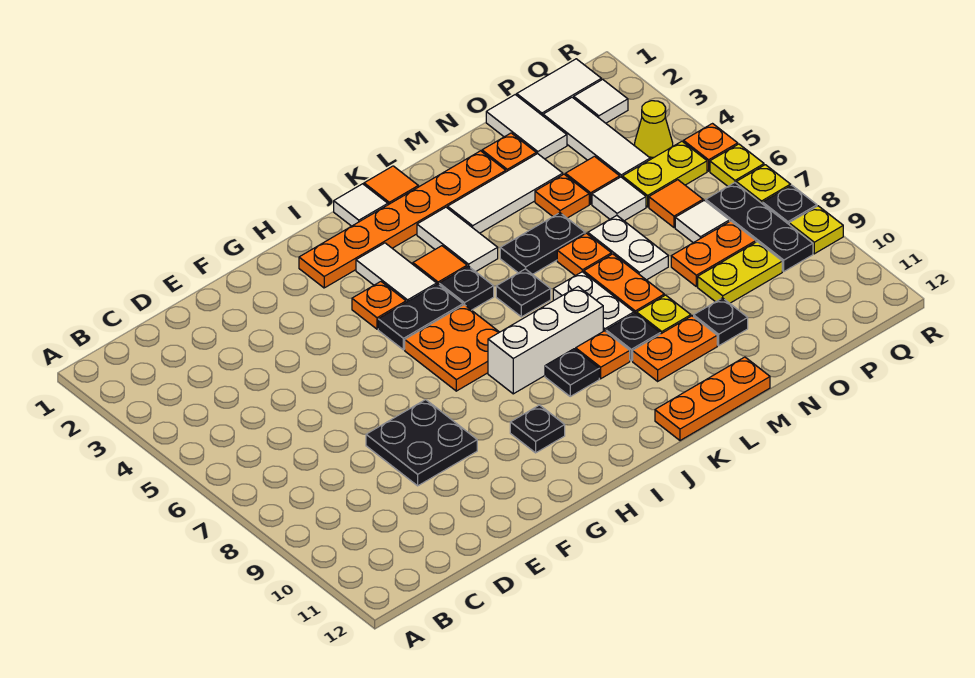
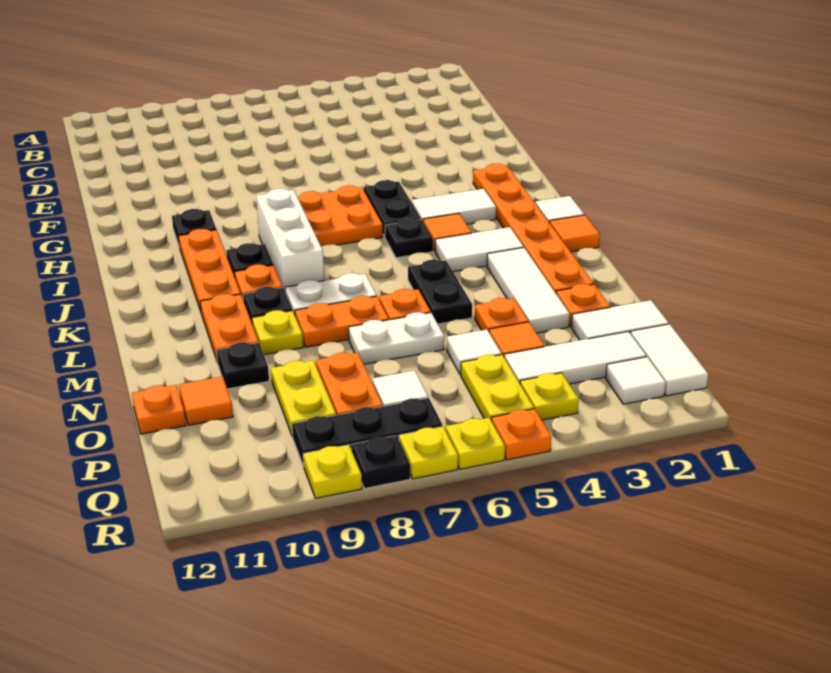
black 2x2 plate [366,400,477,486] -> none
orange 1x1 plate [352,282,406,329] -> orange 1x1 plate moved to [132,385,186,434]
black 1x1 plate [496,269,551,317] -> none
orange 1x3 plate [655,357,770,441] -> orange 1x3 plate moved to [178,229,241,311]
orange 1x1 tile [649,180,703,228] -> orange 1x1 tile moved to [179,377,233,425]
yellow 1x1 cone [634,101,673,159] -> yellow 1x1 plate [520,373,579,420]

